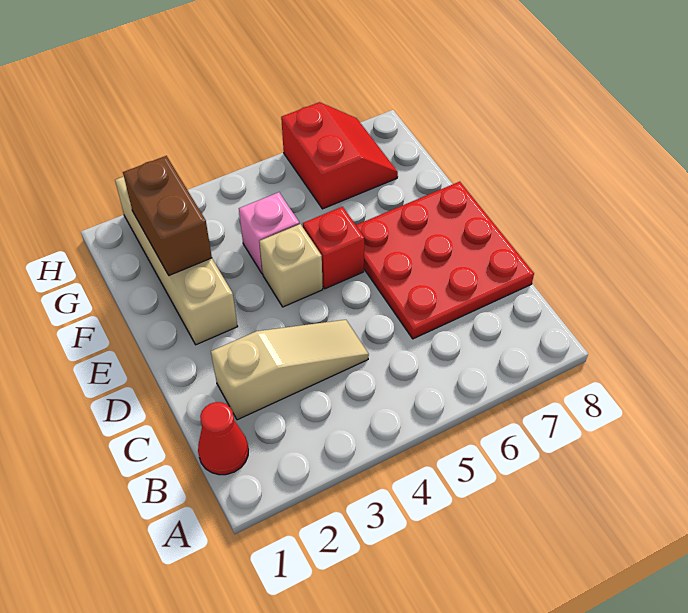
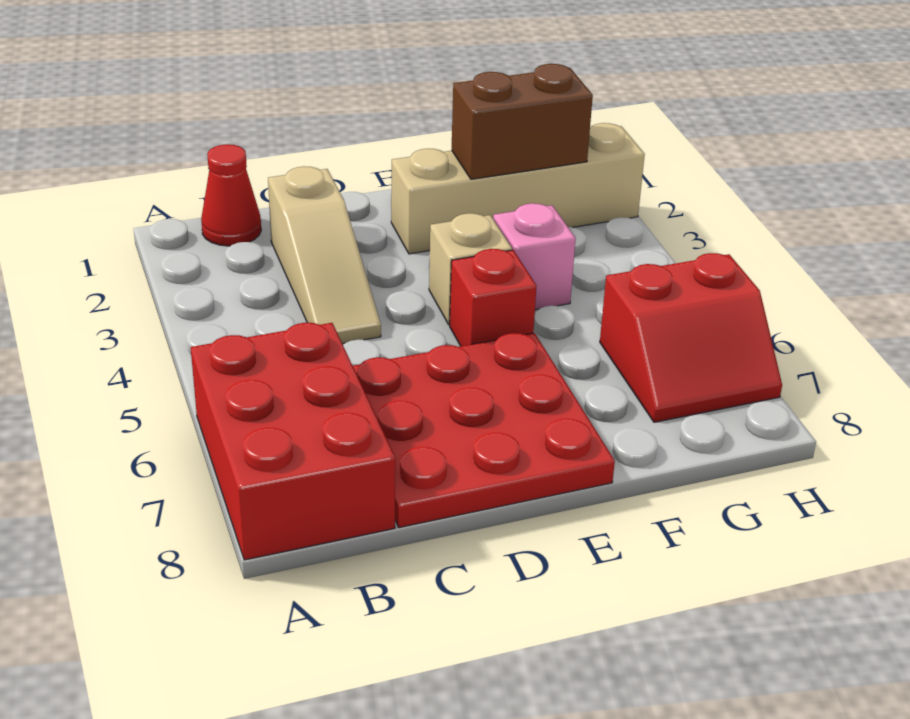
none -> red 2x3 brick [191,323,395,560]

